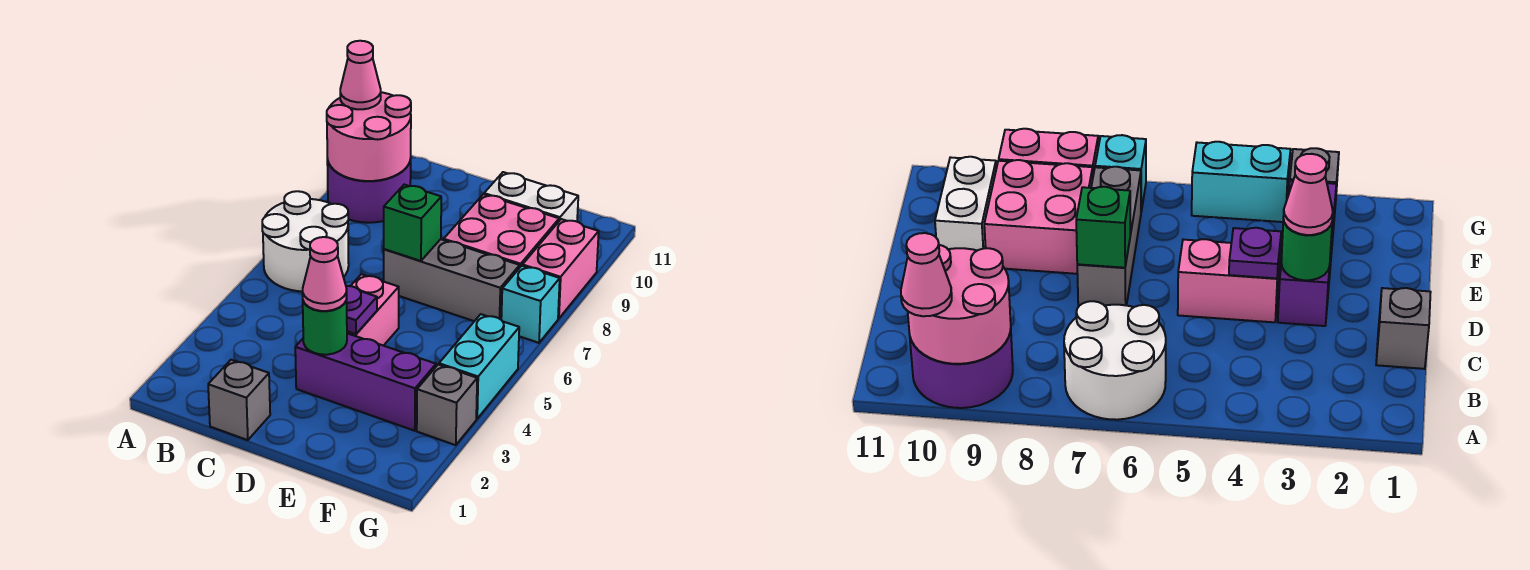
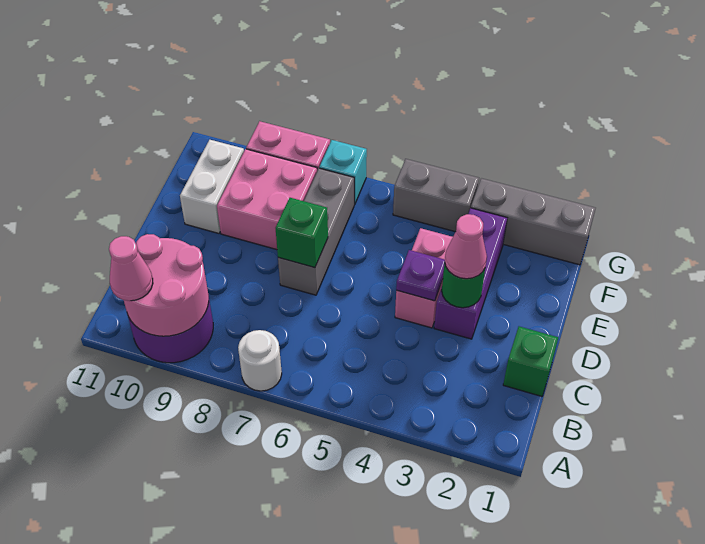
white 2x2 round brick [262,191,349,291] -> white 1x1 round brick [238,330,282,391]
grey 1x1 brick [208,360,270,440] -> green 1x1 brick [503,326,558,396]
pink 1x2 brick [347,274,399,346] -> pink 1x2 brick turned to [395,228,453,328]
grey 1x1 brick [417,365,477,445] -> grey 1x3 brick [471,178,596,265]
cyan 1x2 brick [439,314,519,419] -> grey 1x2 brick [393,159,479,232]

